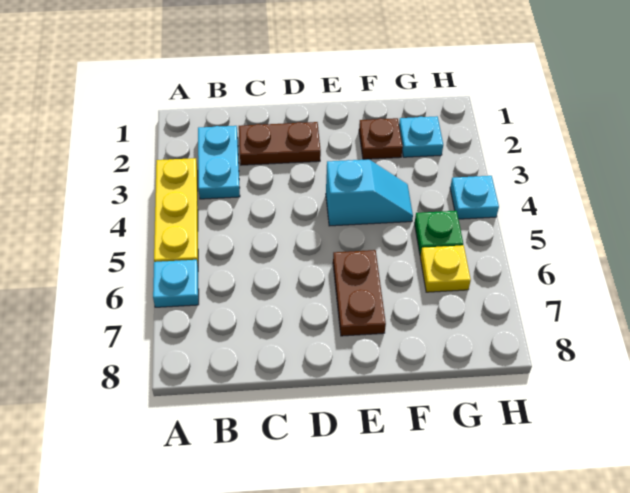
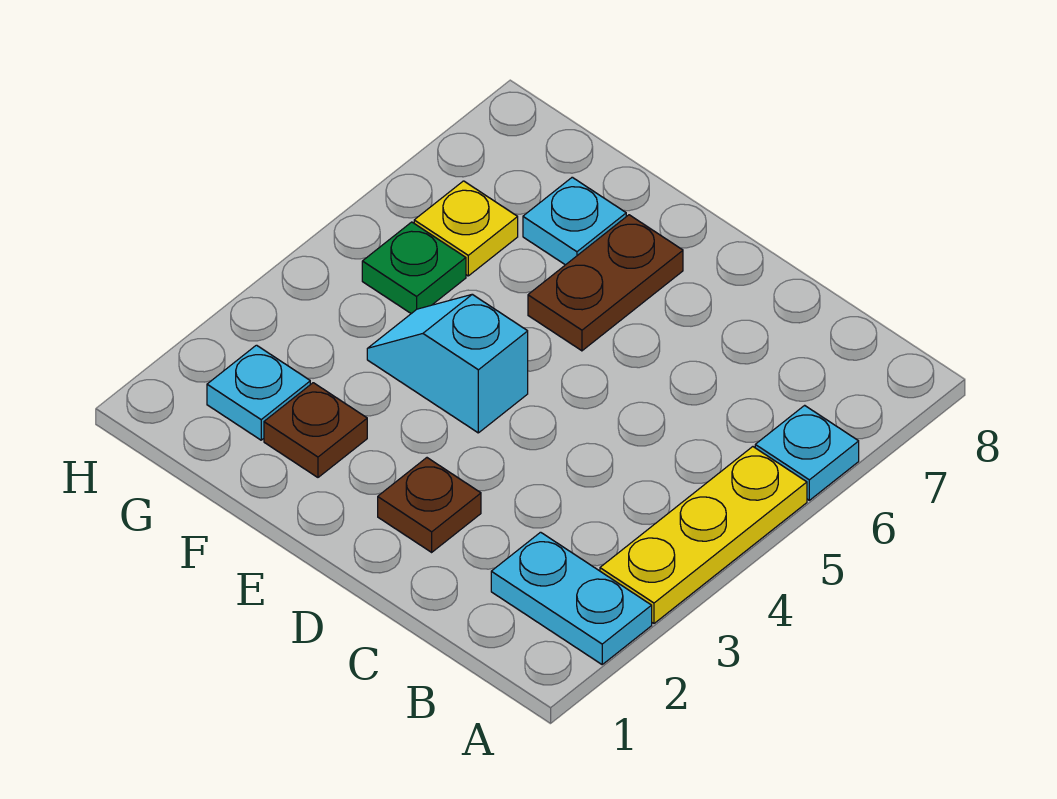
cyan 1x2 plate [198,126,240,199] -> cyan 1x2 plate turned to [491,532,652,664]
brown 1x2 plate [239,122,321,165] -> brown 1x1 plate [378,458,481,552]
cyan 1x1 plate [450,176,499,219] -> cyan 1x1 plate moved to [523,177,626,265]

